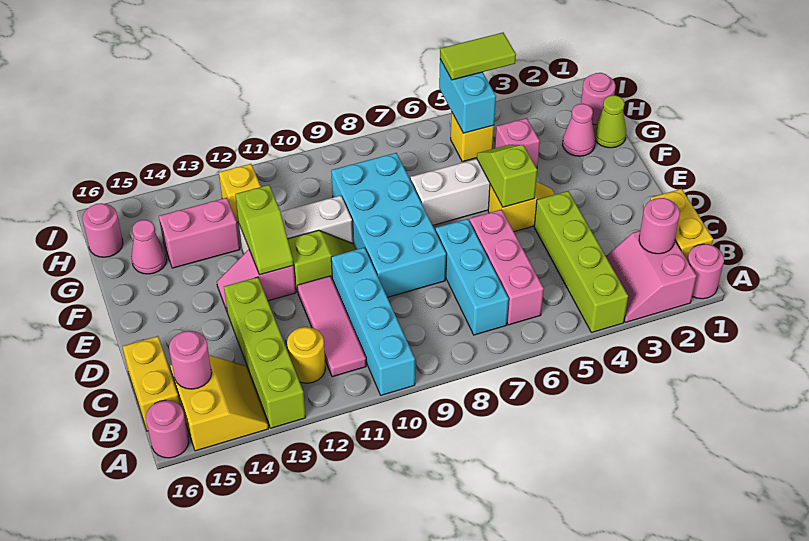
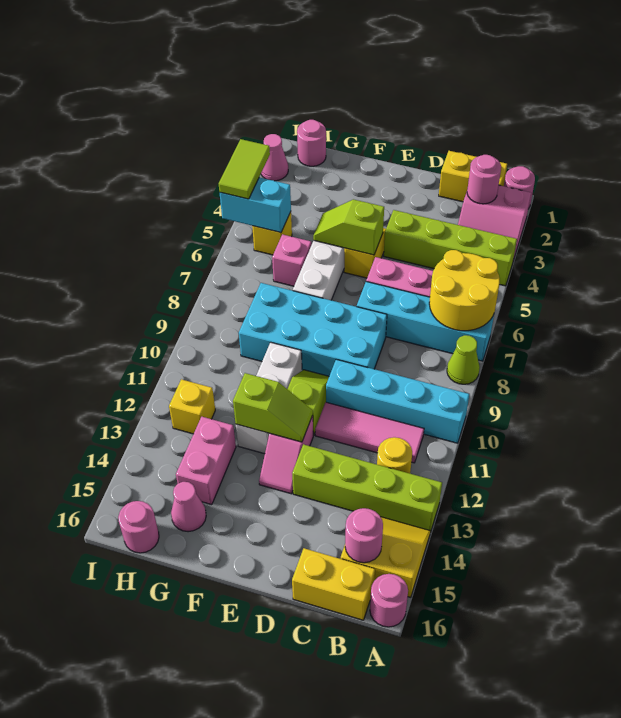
none -> yellow 2x2 round brick [429,250,500,331]
cyan 1x3 brick [435,219,509,335] -> cyan 1x4 brick [357,282,494,361]
lime 1x1 cone [594,95,626,148] -> lime 1x1 cone moved to [447,335,480,384]
pink 1x1 cone [562,104,595,156] -> pink 1x1 cone moved to [261,134,288,181]
pink 1x1 brick [495,118,540,168] -> pink 1x1 brick moved to [272,234,312,286]

